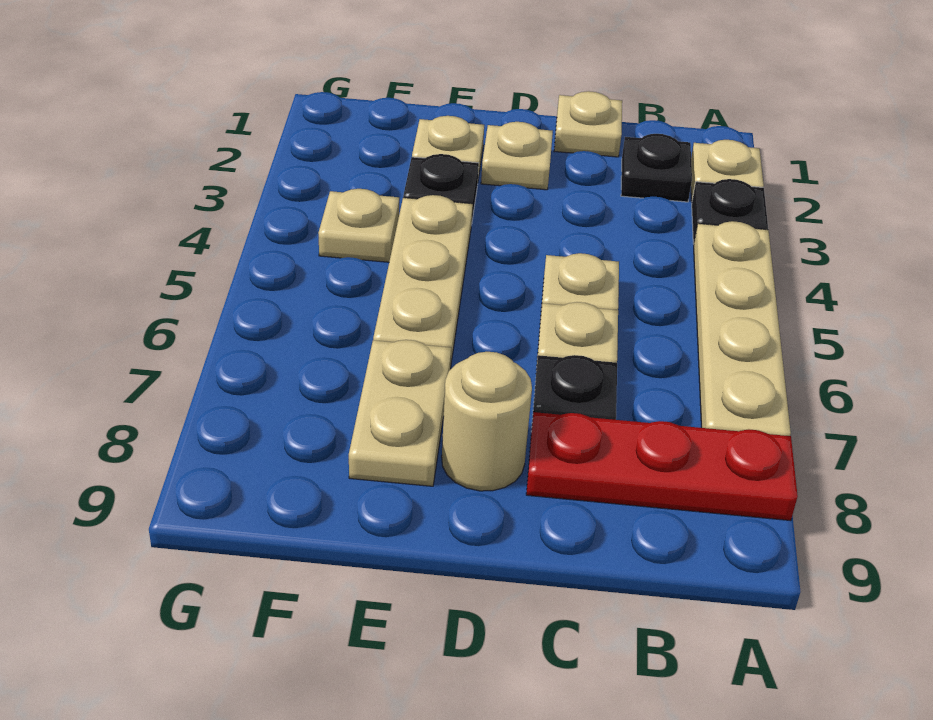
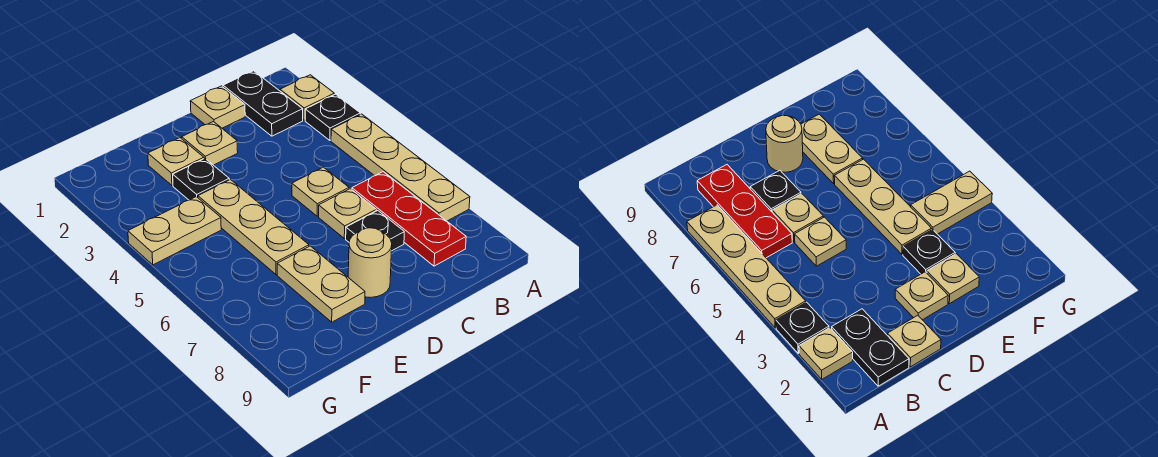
red 1x3 plate [526,412,798,521] -> red 1x3 plate turned to [352,172,466,266]
black 1x1 plate [621,134,692,202] -> black 1x2 plate [223,71,303,136]
tan 1x1 plate [318,189,399,262] -> tan 1x2 plate [128,197,221,265]

